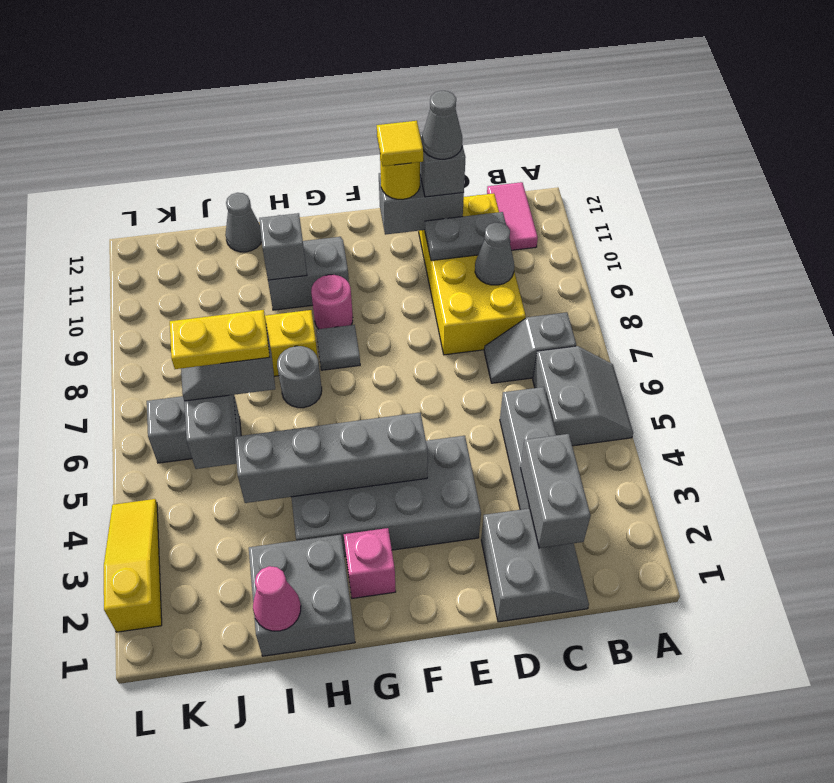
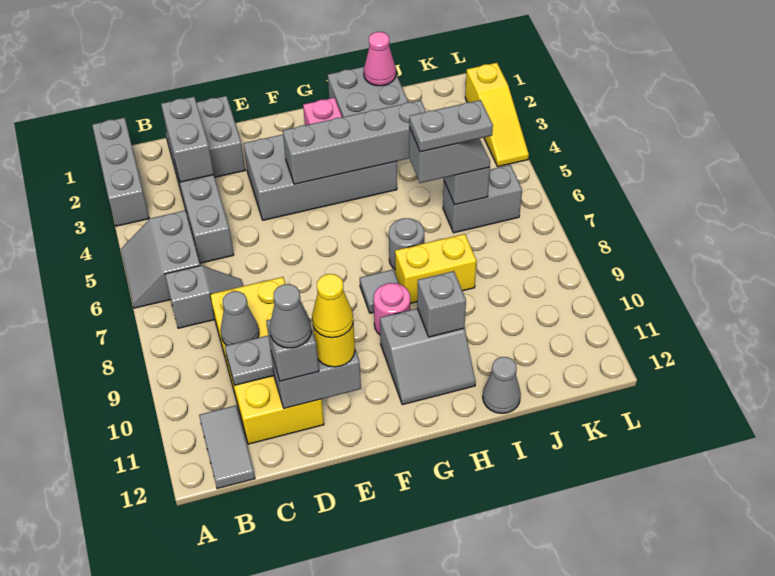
none -> grey 1x3 brick [92,117,149,226]
pink 1x2 tile [487,182,538,250] -> grey 1x2 tile [199,405,255,489]
yellow 1x1 tile [377,121,423,166] -> yellow 1x1 cone [312,274,353,338]
yellow 1x2 plate [170,310,270,369] -> grey 1x2 plate [409,100,493,152]

